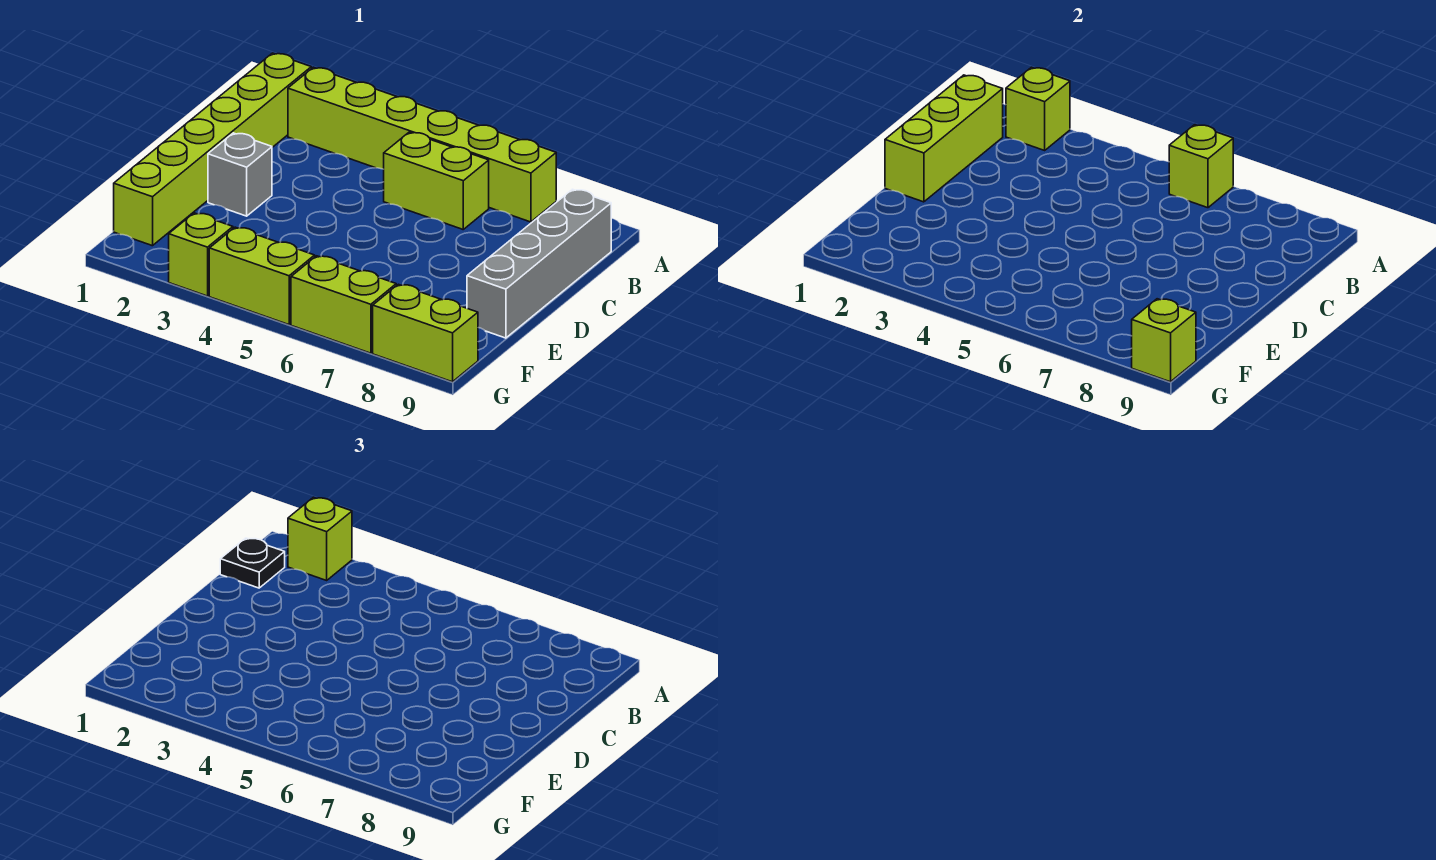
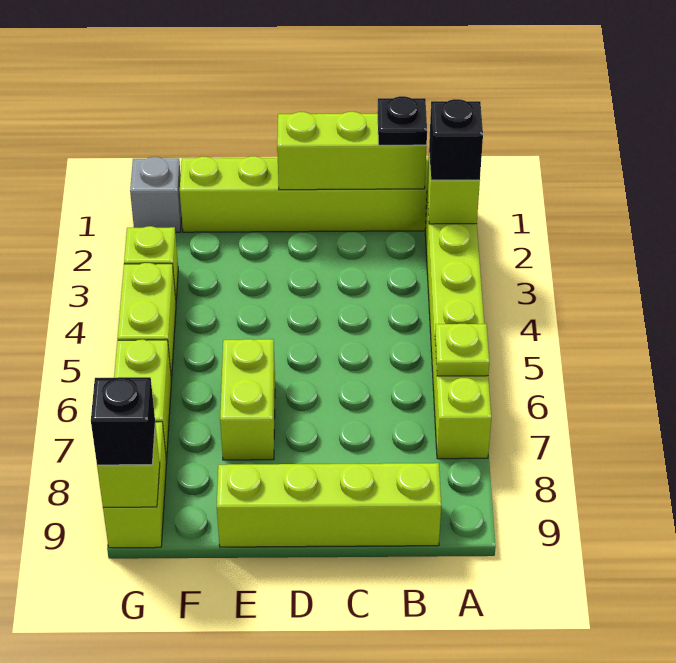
lime 1x1 brick [288,497,352,580] -> black 1x1 brick [429,99,483,180]
lime 1x1 brick [1169,125,1233,208] -> lime 1x1 plate [435,324,489,376]
lime 1x2 brick [384,132,489,229] -> lime 1x2 brick moved to [220,339,275,460]
grey 1x4 brick [467,189,611,338] -> lime 1x4 brick [217,463,441,547]
grey 1x1 brick [208,133,272,216] -> grey 1x1 brick moved to [130,157,182,232]
none -> black 1x1 brick [91,377,155,465]

